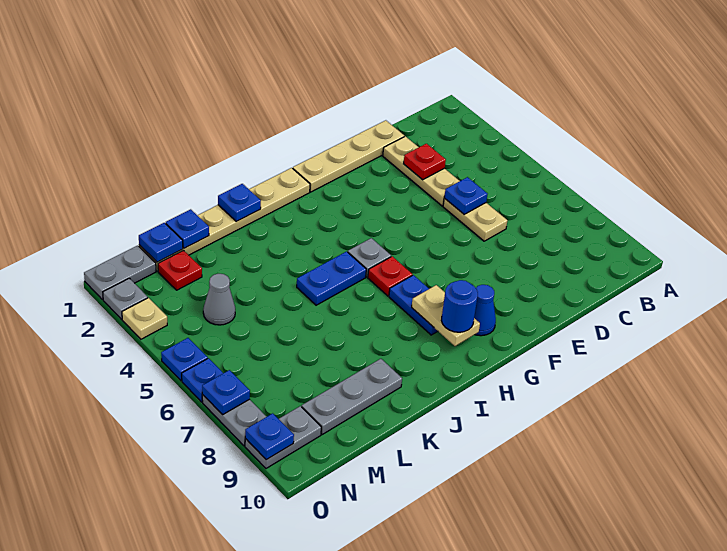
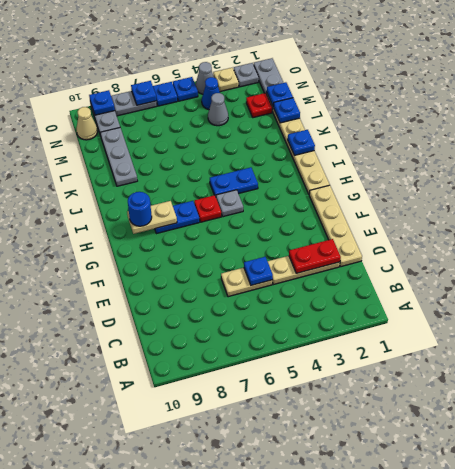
red 1x1 plate [404,144,446,180] -> red 1x2 plate [289,239,341,273]
blue 1x1 cone [474,285,496,336] -> blue 1x1 cone moved to [202,77,220,110]
blue 1x2 plate [297,252,366,305] -> blue 1x2 plate turned to [210,167,258,196]
none -> tan 1x1 cone [76,107,97,140]
none -> grey 1x1 cone [196,62,214,94]

